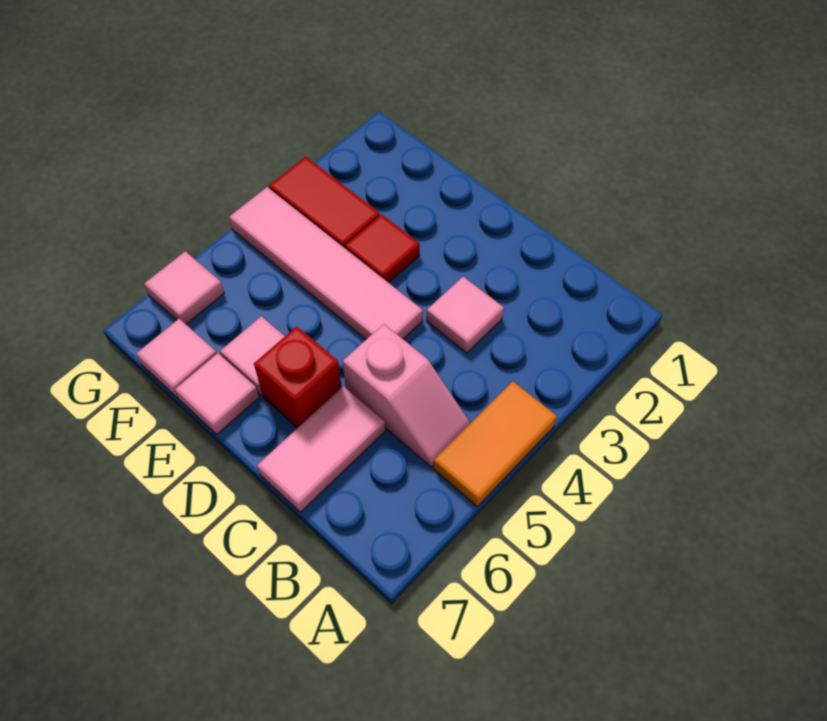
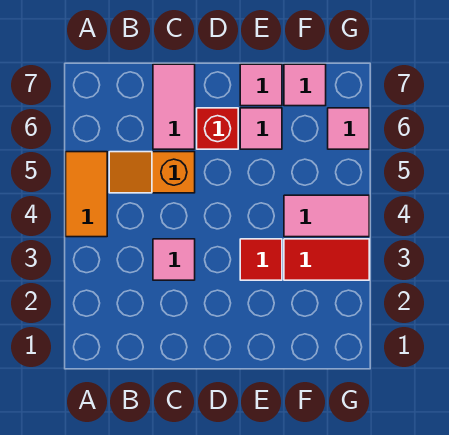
pink 1x2 slope [343,324,470,467] -> orange 1x2 slope [109,152,195,193]
pink 1x4 tile [229,187,423,339] -> pink 1x2 tile [284,195,369,237]

